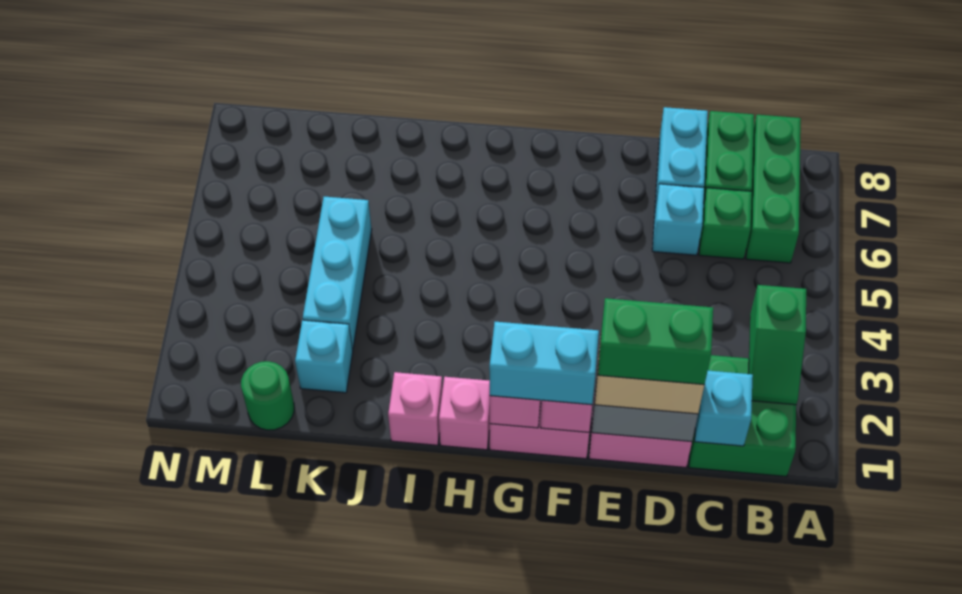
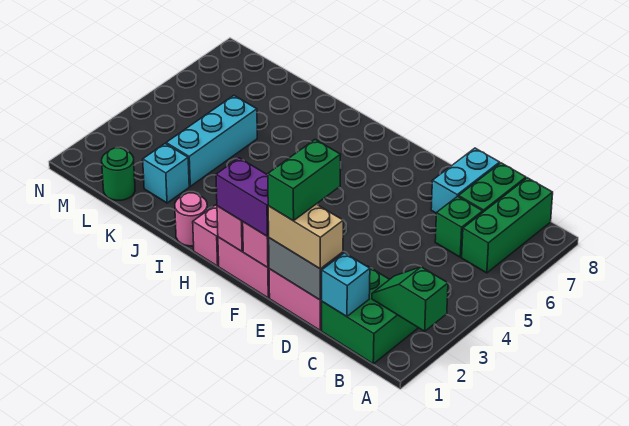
green 1x2 slope [748,285,806,405] -> green 1x2 slope turned to [372,267,448,331]
green 1x2 brick [598,298,713,385] -> green 1x2 brick turned to [268,140,341,221]
cyan 1x1 brick [652,184,704,255] -> none
cyan 1x2 brick [489,322,599,405] -> purple 1x2 brick [216,158,269,237]
pink 1x1 brick [388,372,443,445] -> pink 1x1 round brick [175,193,207,246]

